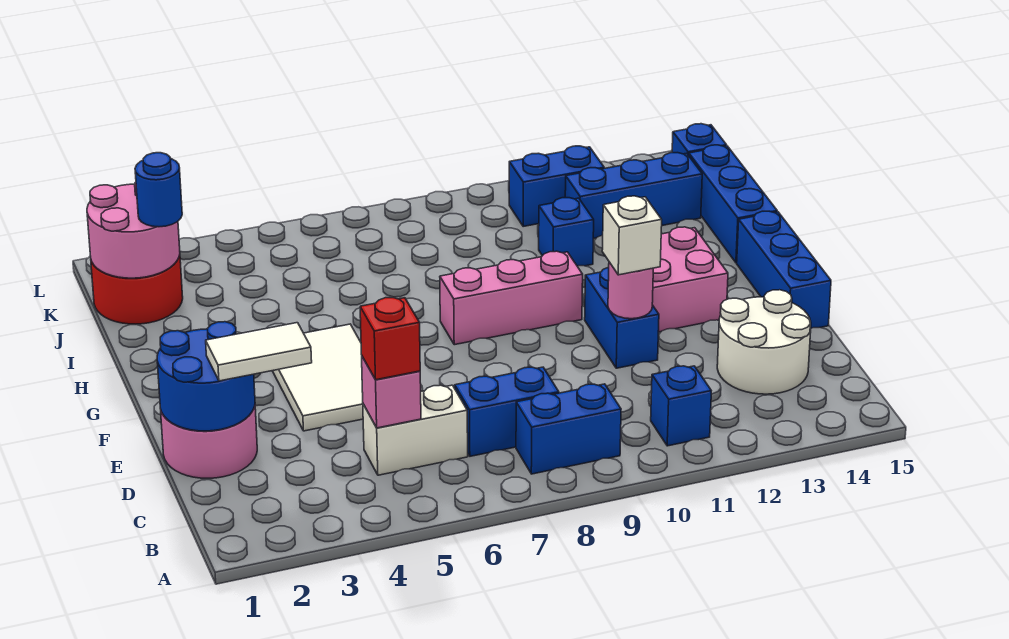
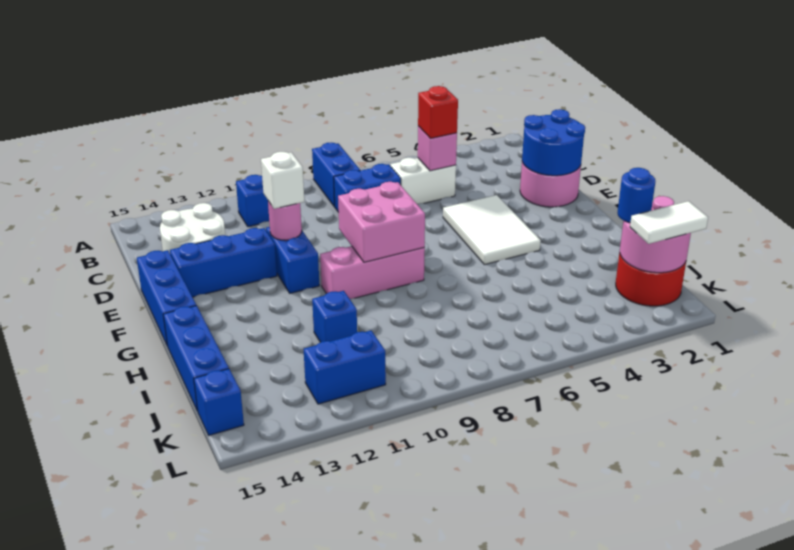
blue 1x2 brick [516,384,621,474] -> blue 1x2 brick turned to [312,143,360,207]
white 1x2 tile [206,323,312,381] -> white 1x2 tile moved to [630,201,708,244]
pink 2x2 brick [652,227,728,332] -> pink 2x2 brick moved to [338,182,425,262]
blue 1x3 brick [565,153,702,239] -> blue 1x3 brick moved to [170,228,277,297]

